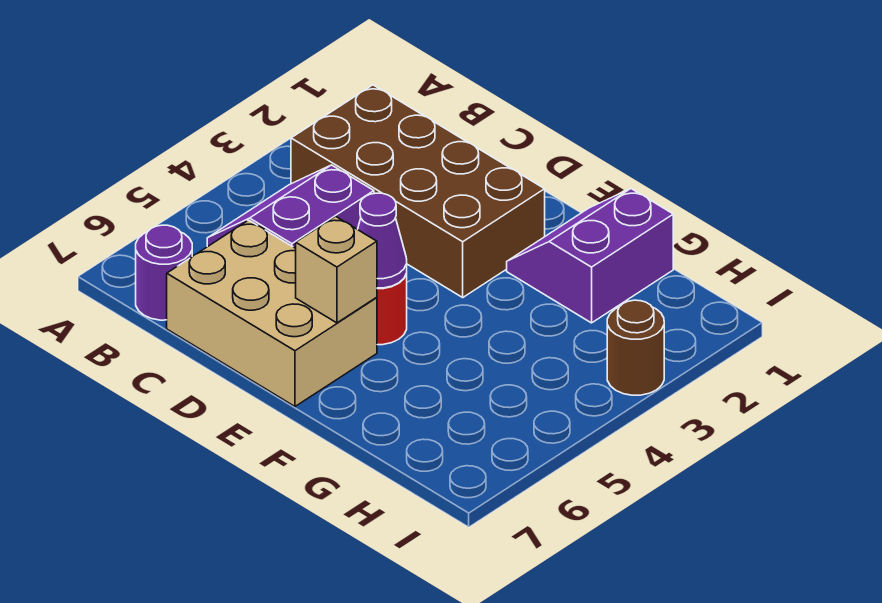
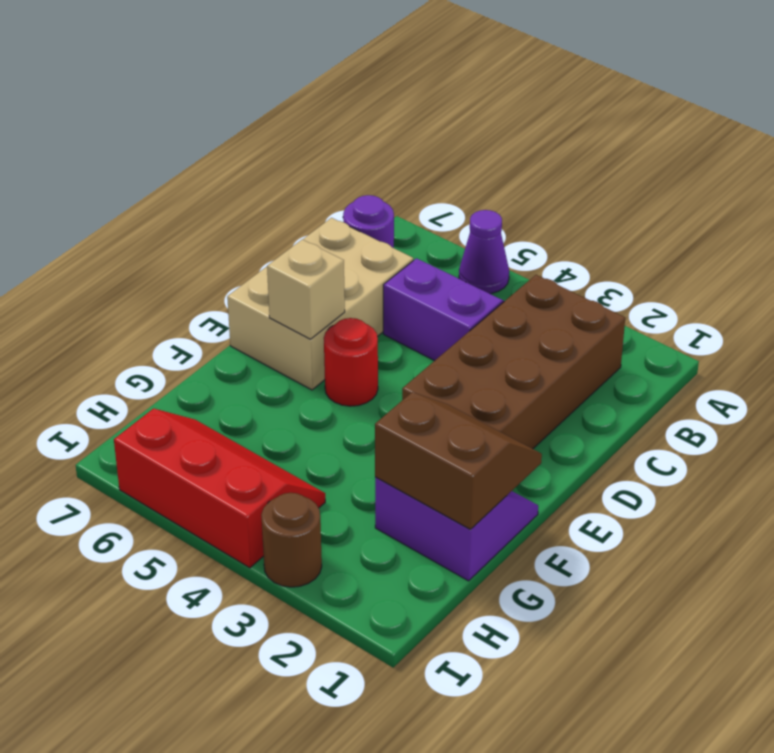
purple 1x1 cone [358,193,407,288] -> purple 1x1 cone moved to [459,210,509,294]
none -> brown 2x2 slope [375,392,542,530]
none -> red 2x3 slope [114,408,325,568]

